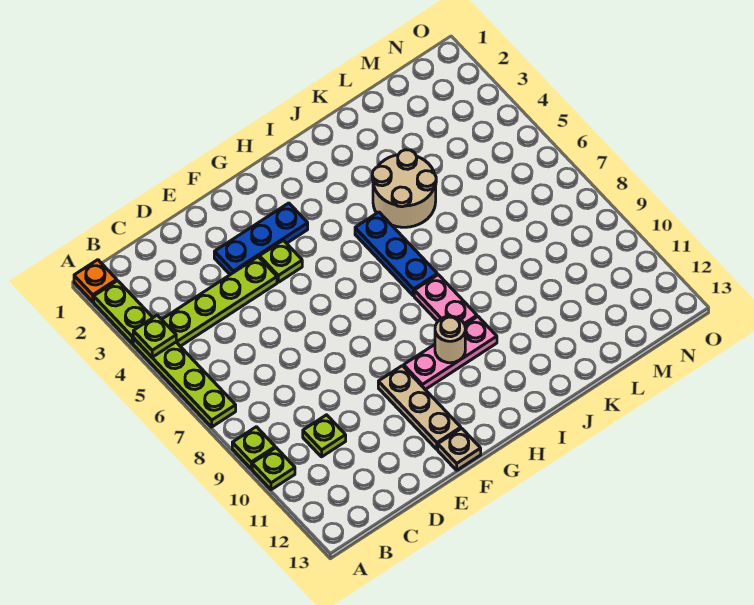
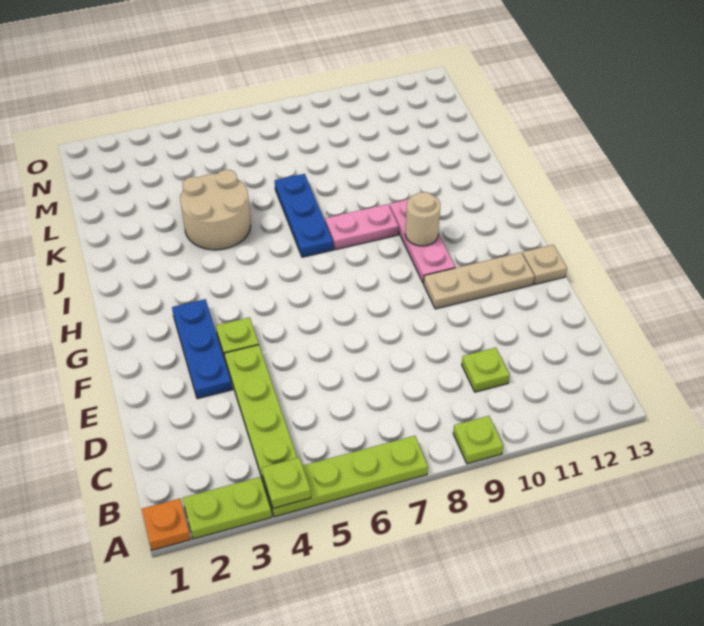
lime 1x1 plate [252,448,295,490] -> none
blue 1x3 plate [355,212,437,296] -> blue 1x3 plate turned to [275,174,333,257]

